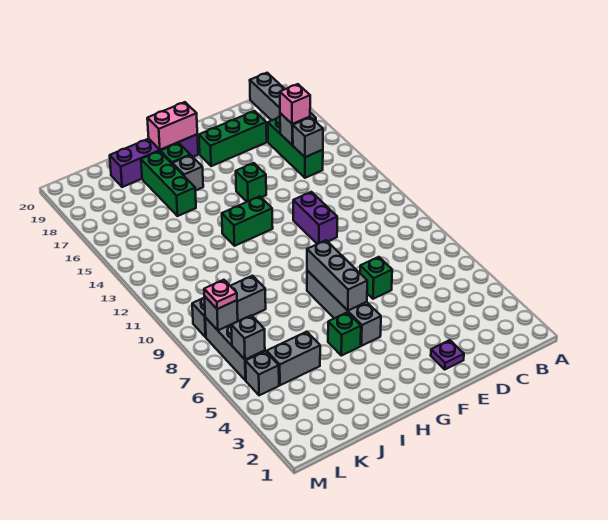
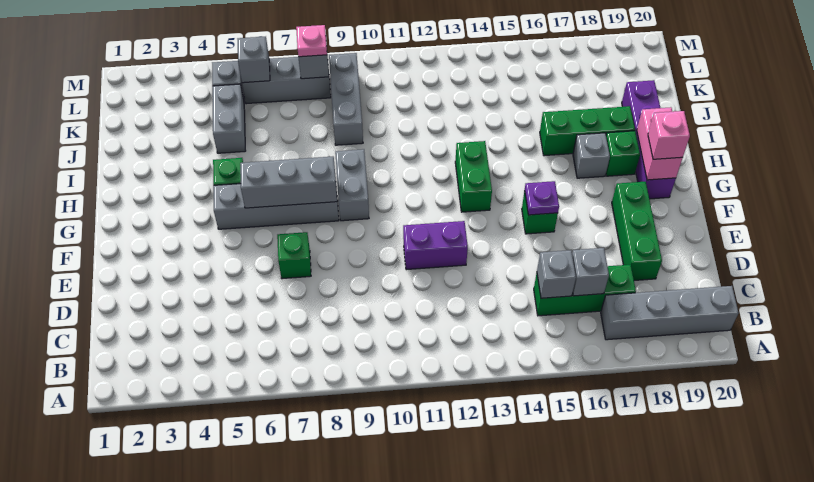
pink 1x1 brick [280,84,310,124] -> pink 1x1 brick moved to [648,111,690,159]
purple 1x1 plate [431,340,464,369] -> purple 1x1 plate moved to [525,181,559,215]
none -> grey 1x2 brick [335,149,369,221]

